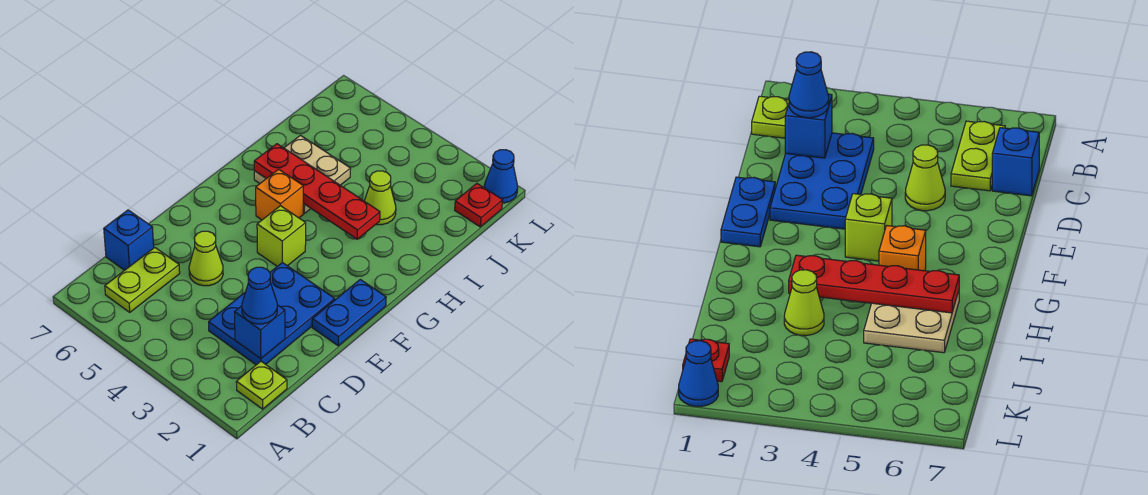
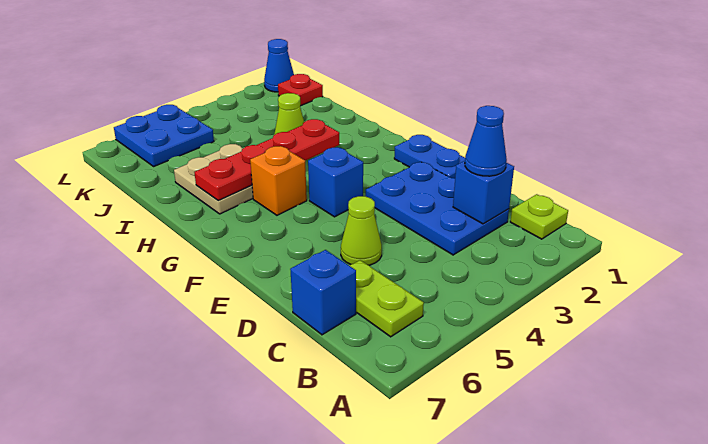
lime 1x1 brick [257,206,306,266] -> blue 1x1 brick [308,147,363,217]
none -> blue 2x2 plate [114,105,214,166]

